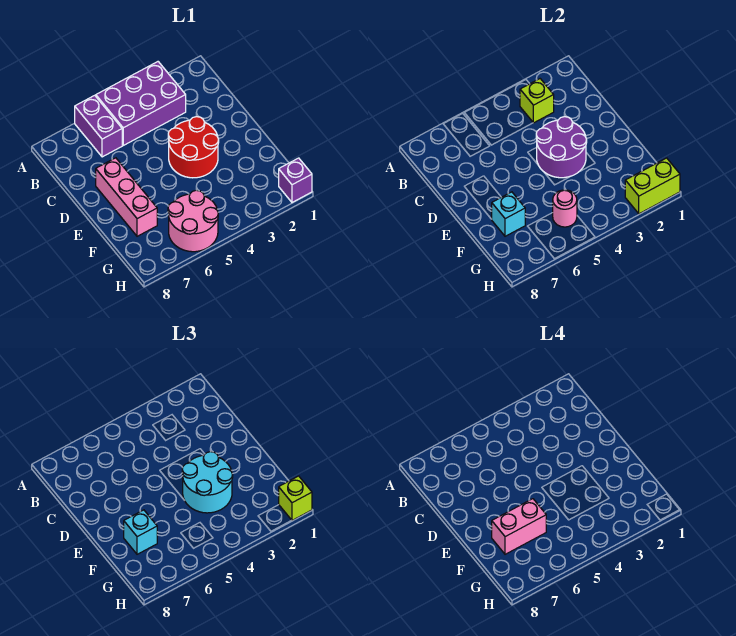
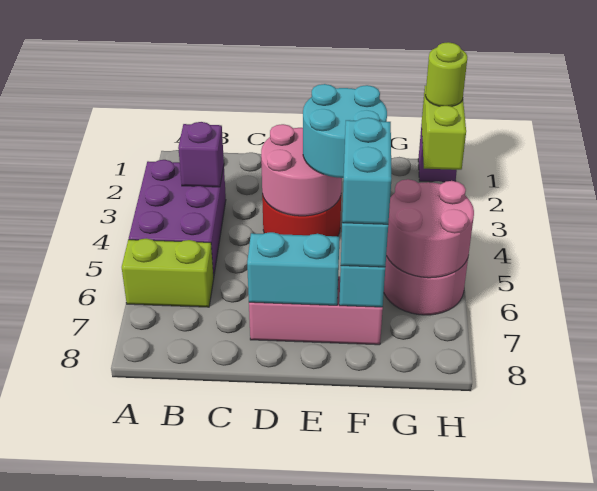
purple 1x2 brick [75,95,122,157] -> lime 1x2 brick [122,239,214,307]
lime 1x1 brick [520,79,554,123] -> purple 1x1 brick [178,122,224,187]
purple 2x2 round brick [536,117,587,178] -> pink 2x2 round brick [261,124,342,216]
none -> cyan 1x2 brick [247,232,340,305]
pink 1x2 brick [492,499,546,554] -> cyan 1x2 brick [342,118,391,224]
pink 1x1 round brick [553,190,577,227] -> pink 2x2 round brick [386,179,474,278]
lime 1x1 brick [279,476,312,520] -> lime 1x1 round brick [425,42,467,106]

